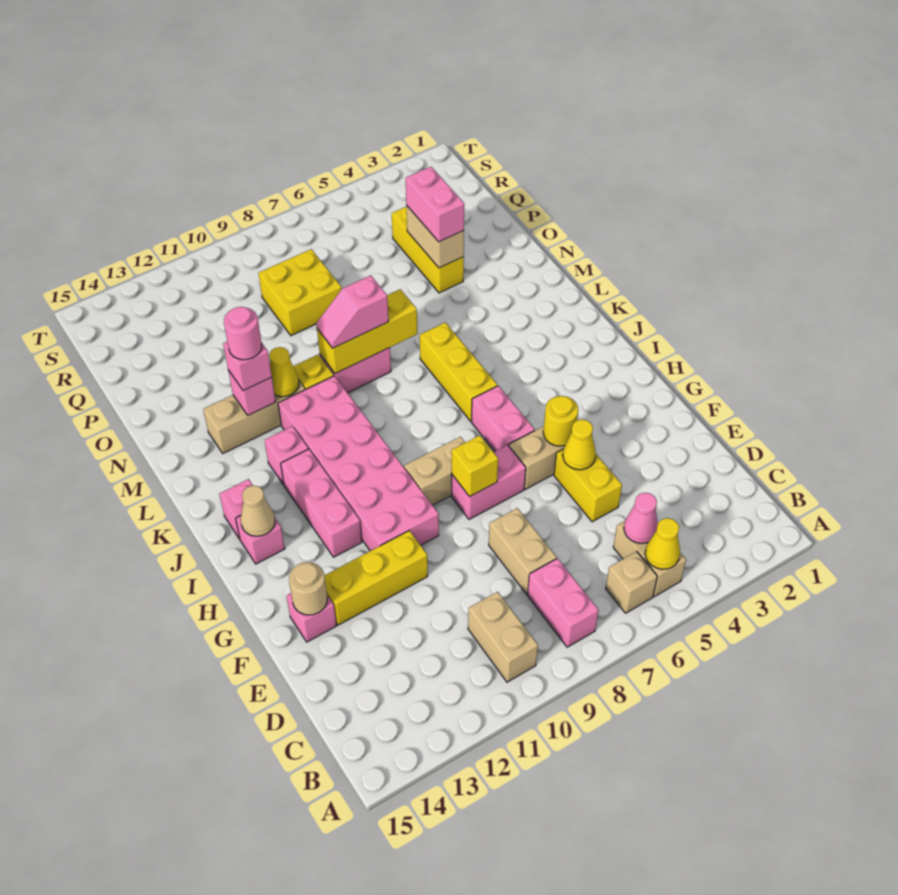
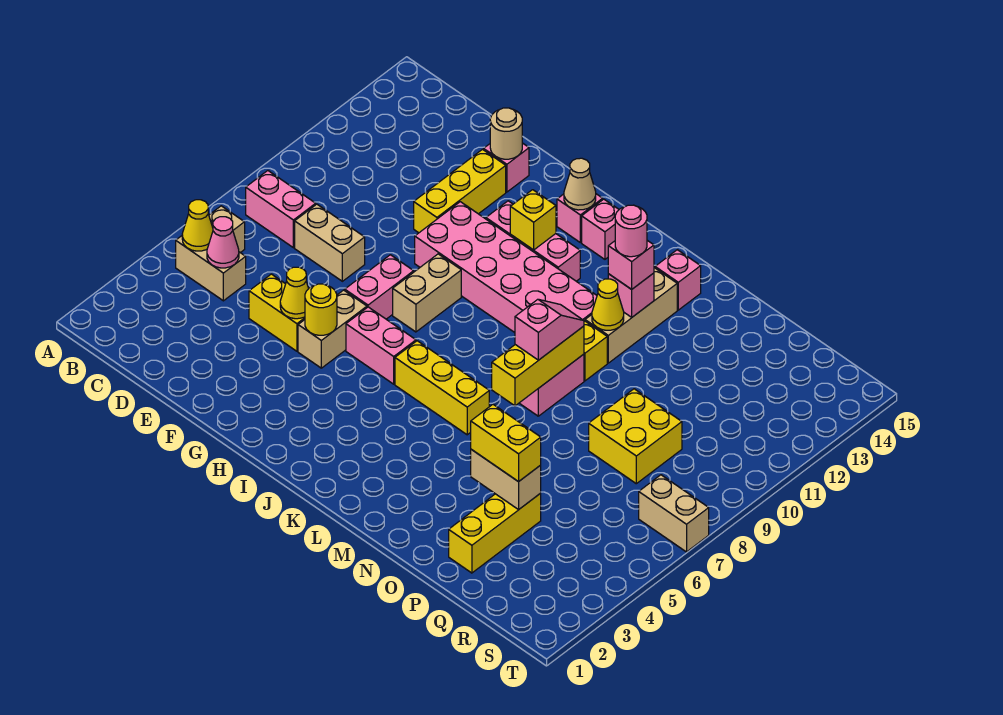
tan 1x2 brick [468,592,538,682] -> tan 1x2 brick moved to [639,475,709,552]
yellow 1x1 brick [452,435,498,497] -> yellow 1x1 brick moved to [510,190,556,250]
pink 1x1 brick [265,426,308,485] -> pink 1x1 brick moved to [655,250,701,310]
yellow 1x3 brick [392,207,464,293] -> yellow 1x3 brick turned to [449,493,541,573]
pink 1x2 brick [406,167,464,242] -> yellow 1x2 brick [471,405,541,482]

